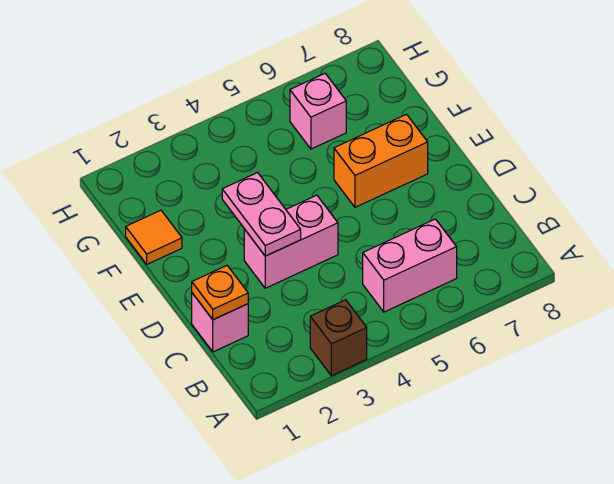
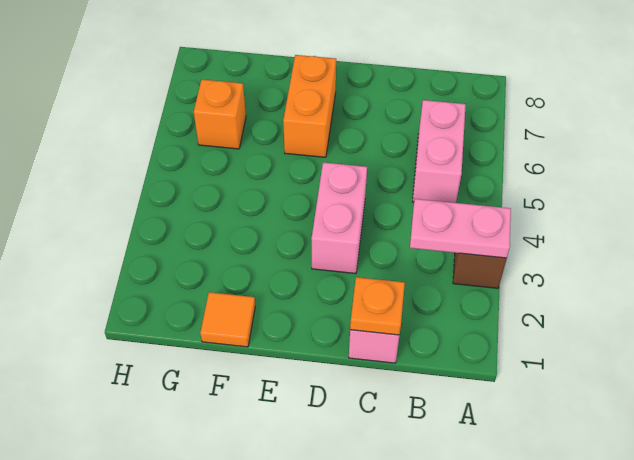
pink 1x2 plate [222,173,301,256] -> pink 1x2 plate moved to [410,199,511,258]
pink 1x1 brick [290,73,346,149] -> orange 1x1 brick [194,80,246,149]

